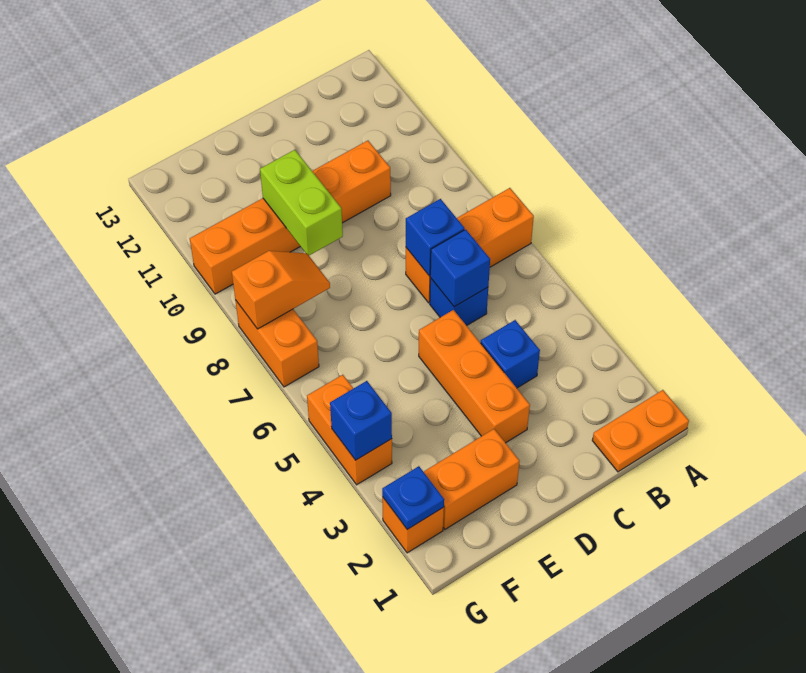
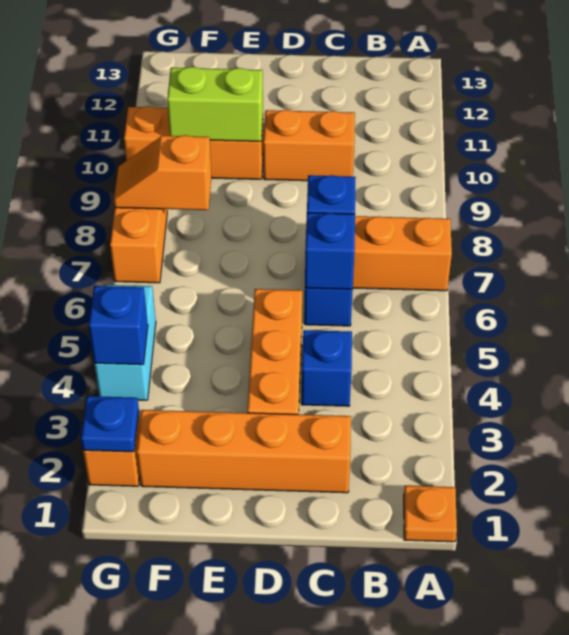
orange 1x2 plate [592,390,689,472] -> orange 1x1 plate [404,486,457,542]
orange 1x2 brick [424,429,519,529] -> orange 1x4 brick [137,410,351,493]
lime 1x2 brick [260,150,343,255] -> lime 1x2 brick turned to [167,67,263,141]
orange 1x2 slope [232,251,330,329] -> orange 1x2 slope turned to [114,135,212,210]
orange 1x2 brick [307,375,392,485] -> cyan 1x2 brick [95,285,156,400]

